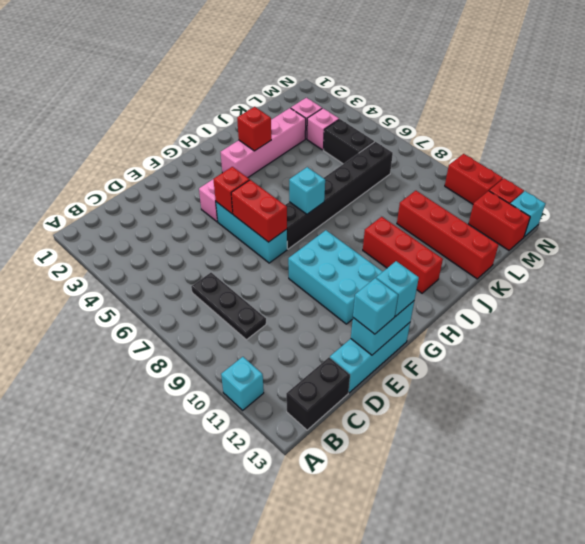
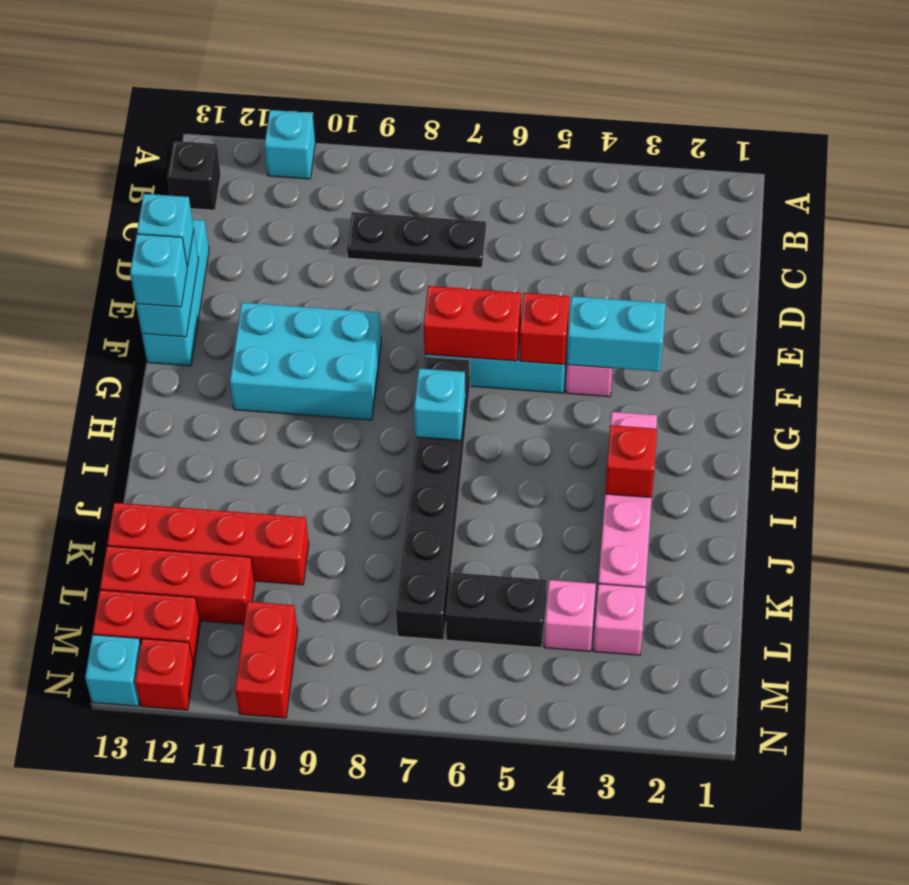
black 1x2 brick [286,357,350,430] -> black 1x1 brick [168,141,221,210]
none -> cyan 1x2 brick [567,296,666,371]
red 1x3 brick [363,217,443,293] -> red 1x3 brick moved to [100,546,255,624]
red 1x2 brick [445,154,503,204] -> red 1x2 brick turned to [235,602,298,718]

